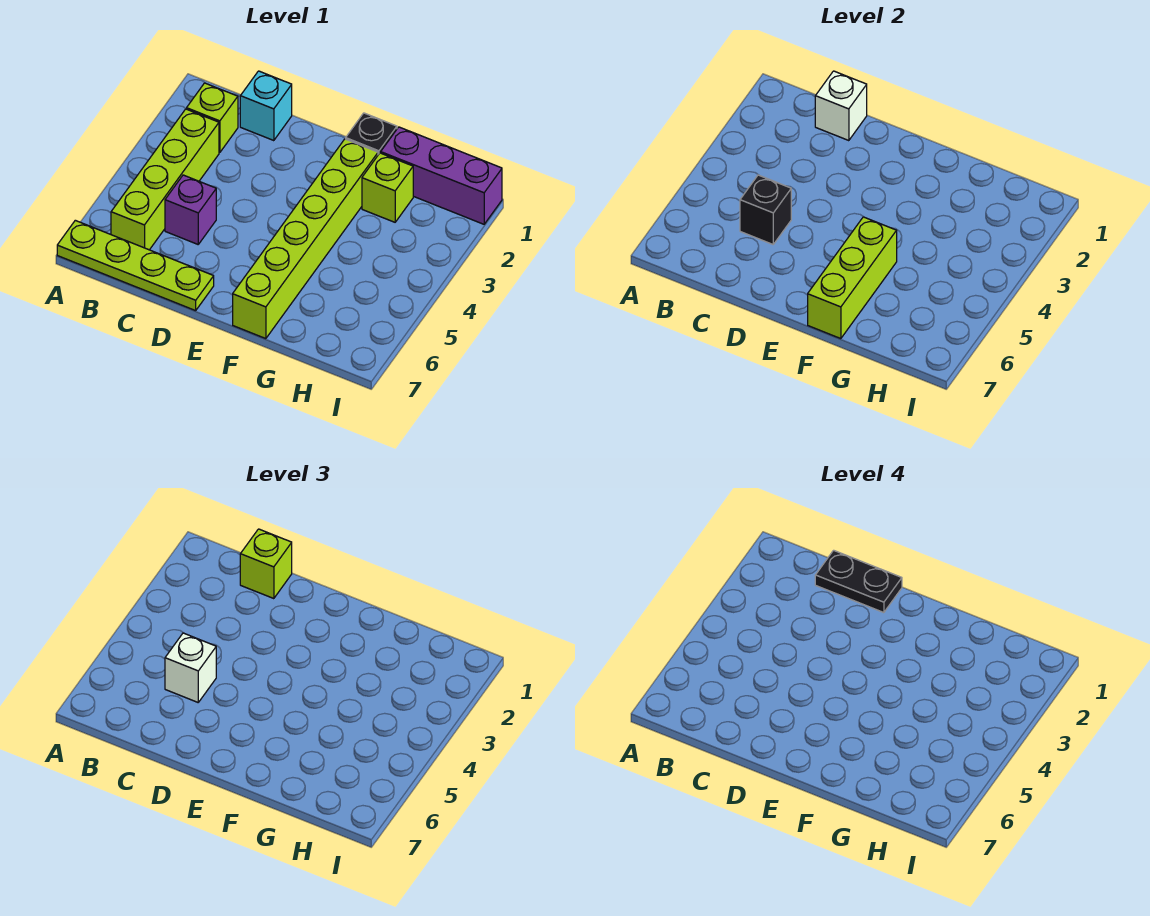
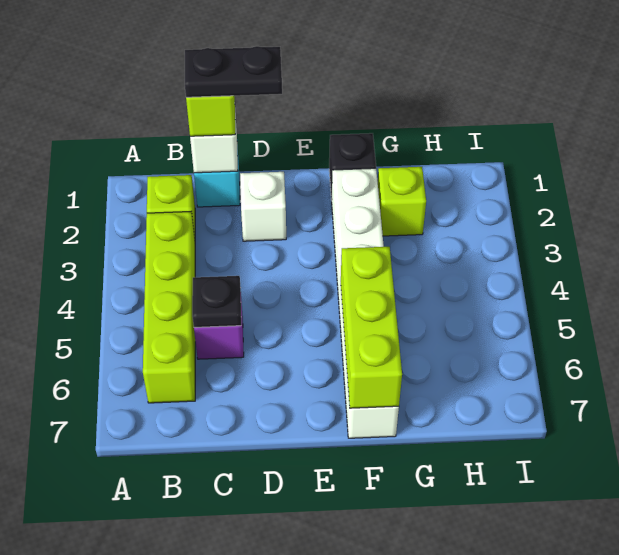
lime 1x4 plate [57,220,214,311] -> none
black 1x1 brick [740,175,791,244] -> black 1x1 plate [192,276,241,327]
white 1x1 brick [165,633,216,702] -> white 1x1 brick moved to [240,172,286,241]
lime 1x6 brick [233,139,378,339] -> white 1x6 brick [332,168,399,438]
purple 1x3 brick [381,127,502,224] -> none

